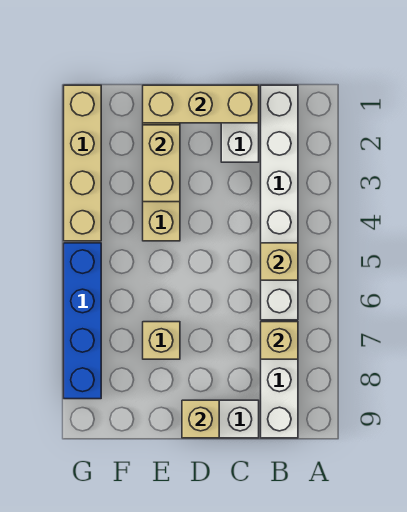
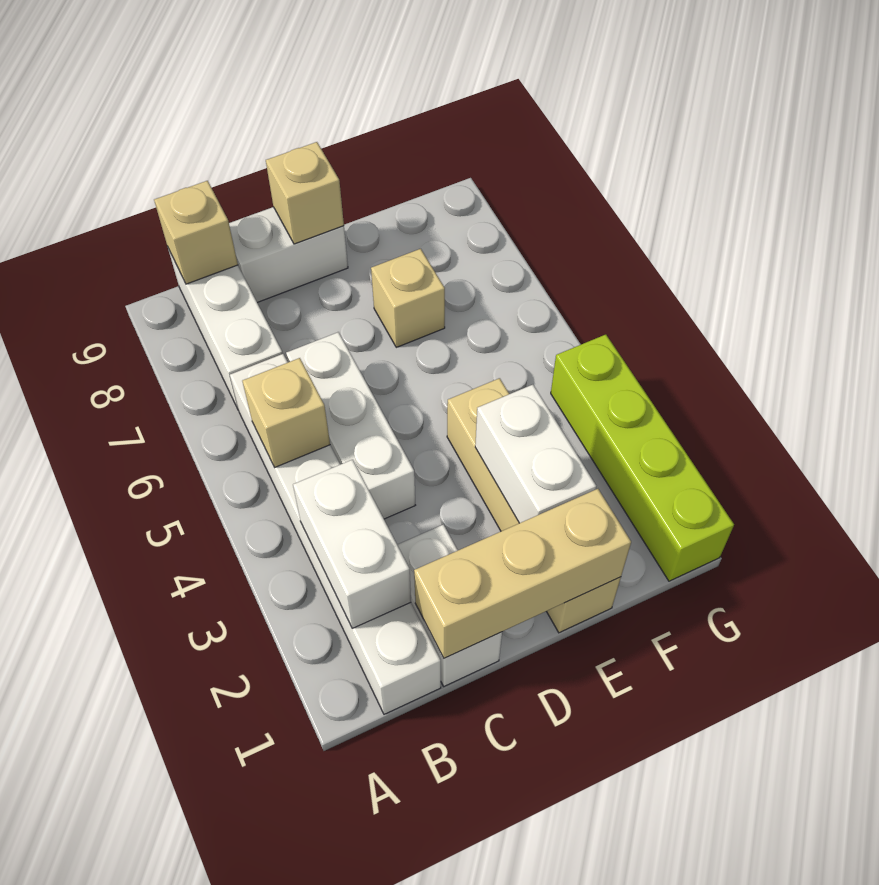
none -> white 1x2 brick [293,460,411,628]
tan 1x1 brick [261,322,298,359] -> tan 1x1 brick moved to [154,181,238,284]
none -> white 1x3 brick [286,332,415,519]
tan 1x2 brick [143,125,180,202] -> white 1x2 brick [475,385,596,523]
tan 1x4 brick [64,85,101,241] -> lime 1x4 brick [551,335,734,581]
blue 1x4 brick [64,243,101,399] -> none

